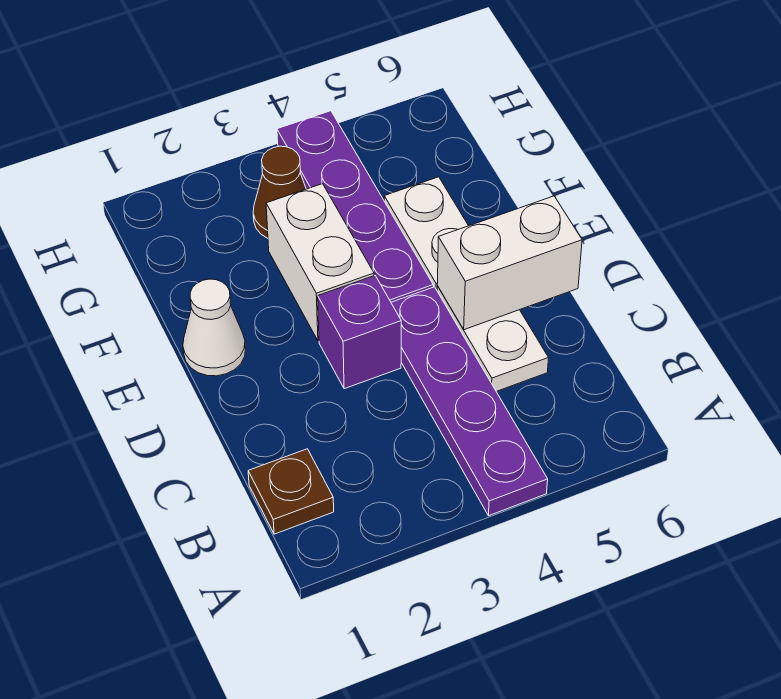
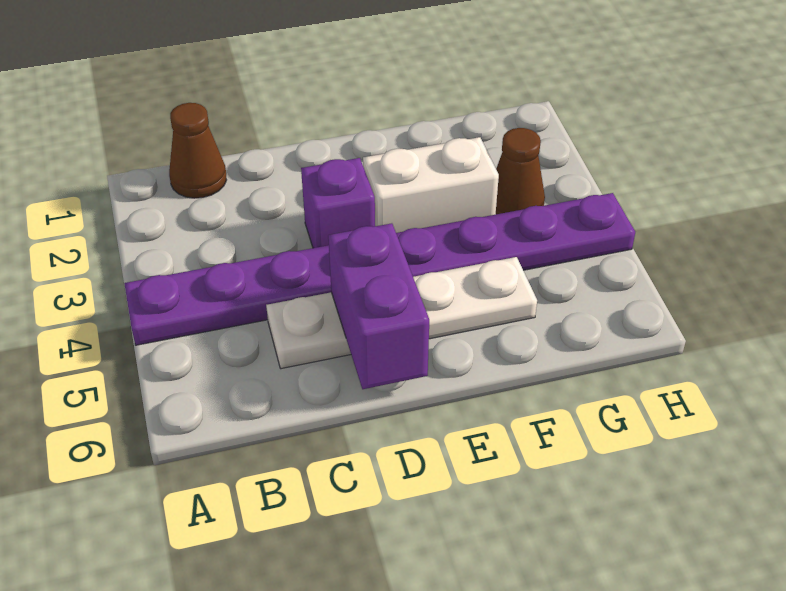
brown 1x1 plate [248,449,334,534] -> brown 1x1 cone [169,103,226,198]
white 1x2 brick [437,196,582,330] -> purple 1x2 brick [328,223,429,389]
white 1x1 cone [183,279,246,376] -> none

